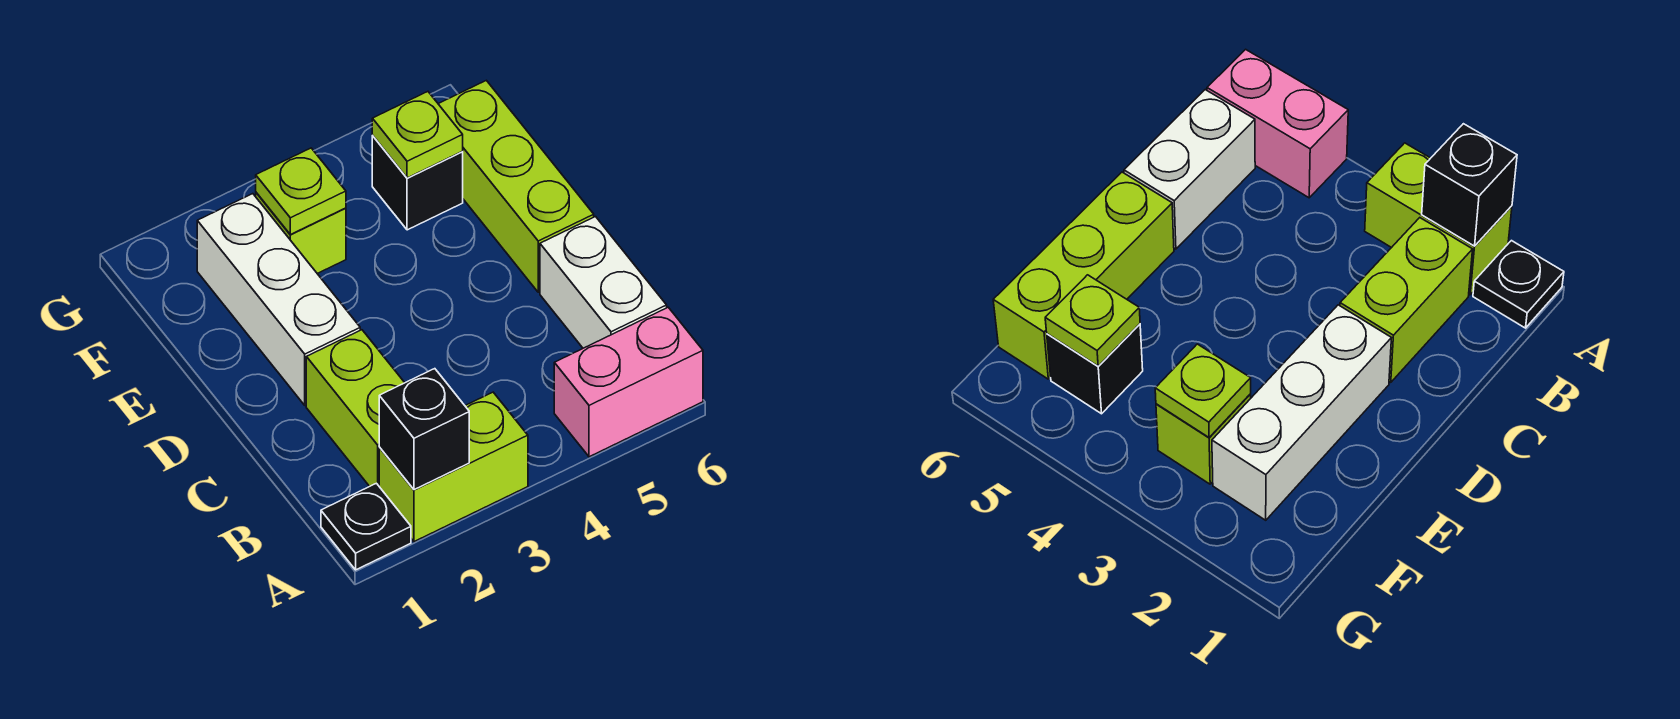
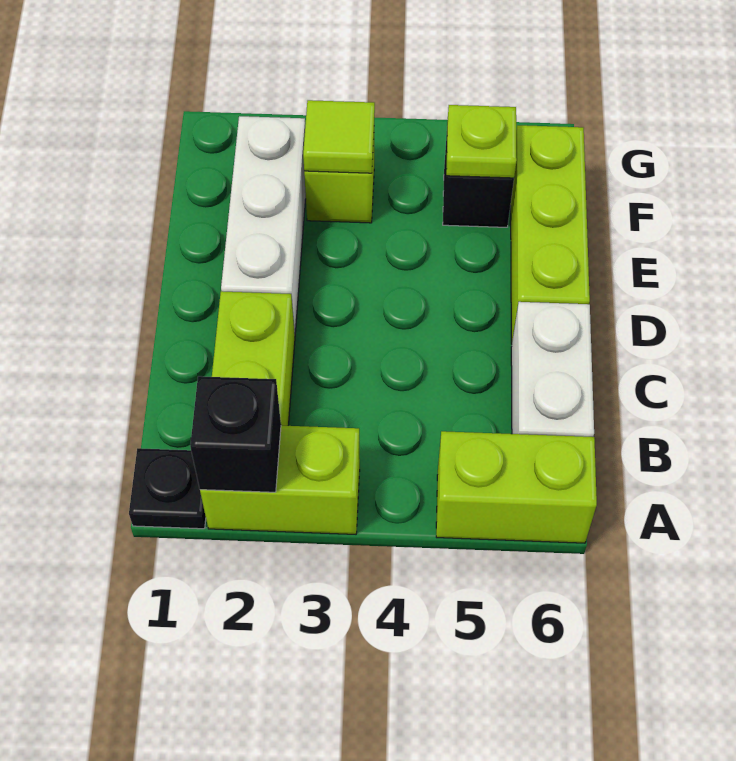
pink 1x2 brick [554,307,703,457] -> lime 1x2 brick [436,431,597,543]
lime 1x1 plate [256,148,346,235] -> lime 1x1 tile [303,100,375,173]

